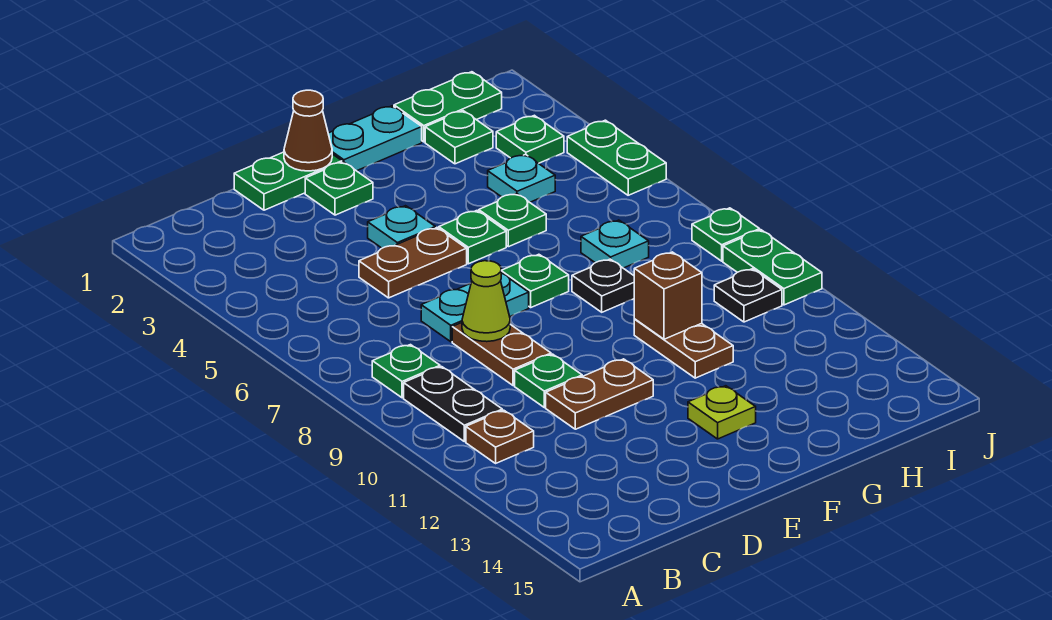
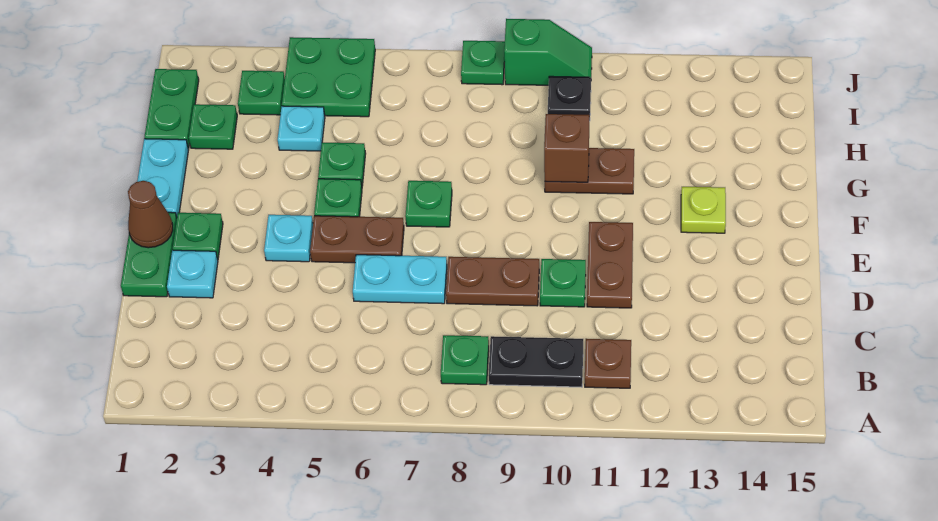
brown 1x2 plate [359,228,467,298] -> brown 1x2 plate turned to [310,216,404,263]
cyan 1x2 plate [421,273,529,342] -> cyan 1x2 plate turned to [353,255,447,304]
lime 1x1 cone [462,261,510,342] -> none
black 1x1 plate [572,259,634,312] -> none
cyan 1x1 plate [581,220,649,268] -> cyan 1x1 plate moved to [167,250,218,298]
green 1x2 plate [567,120,666,195] -> green 2x2 plate [282,37,375,117]
green 1x2 plate [723,230,822,305] -> green 1x2 slope [504,19,592,85]

